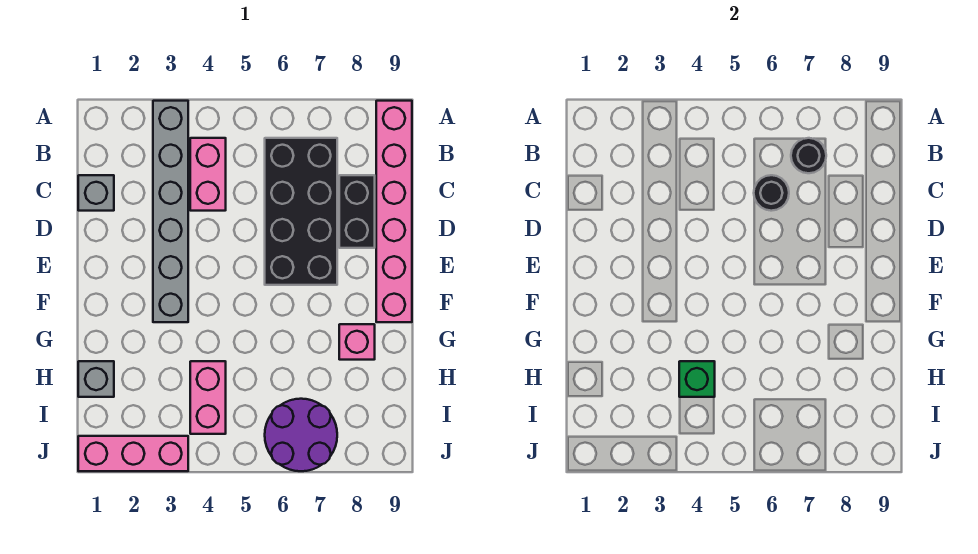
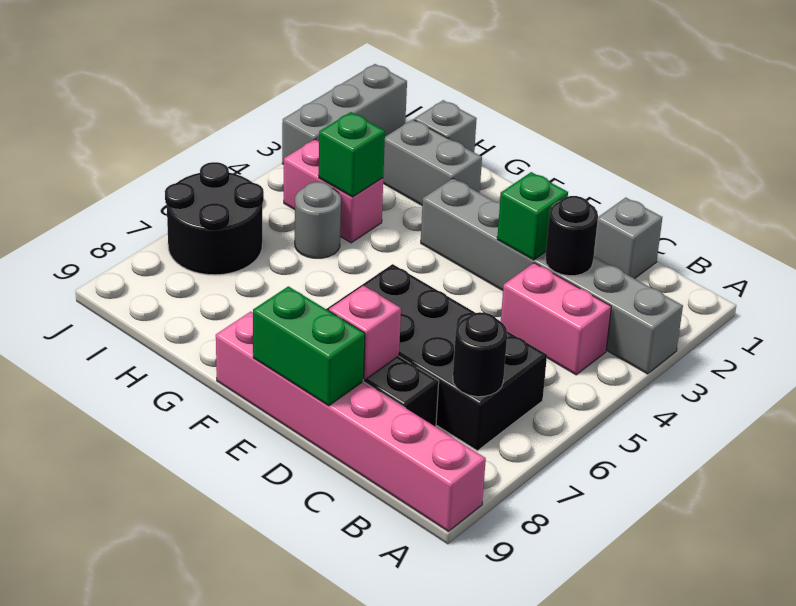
black 1x1 round brick [754,175,789,211] -> black 1x1 round brick moved to [545,196,598,276]
none -> green 1x1 brick [497,172,568,260]
none -> green 1x2 brick [253,286,365,406]
none -> grey 1x2 brick [383,119,482,205]
pink 1x1 brick [339,324,375,360] -> pink 1x1 brick moved to [329,286,401,380]
none -> grey 1x1 round brick [295,182,341,258]
purple 2x2 round brick [265,399,337,471] -> black 2x2 round brick [165,162,264,275]
pink 1x3 brick [78,436,188,471] -> grey 1x3 brick [282,64,407,164]

